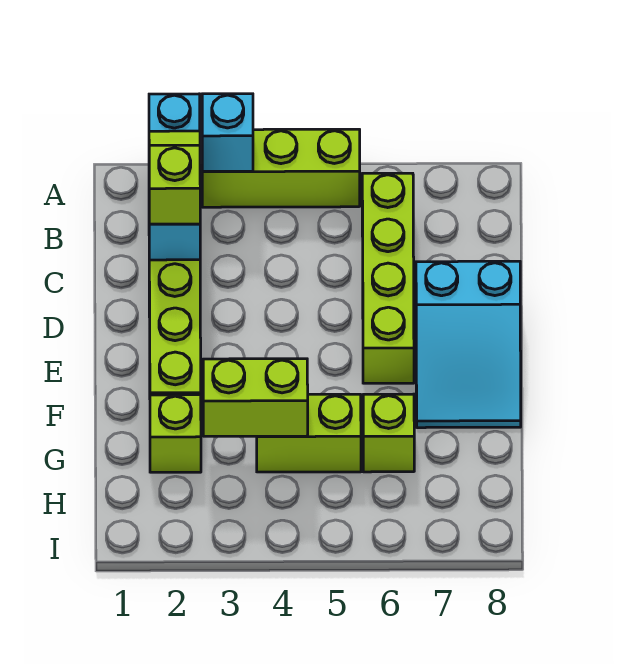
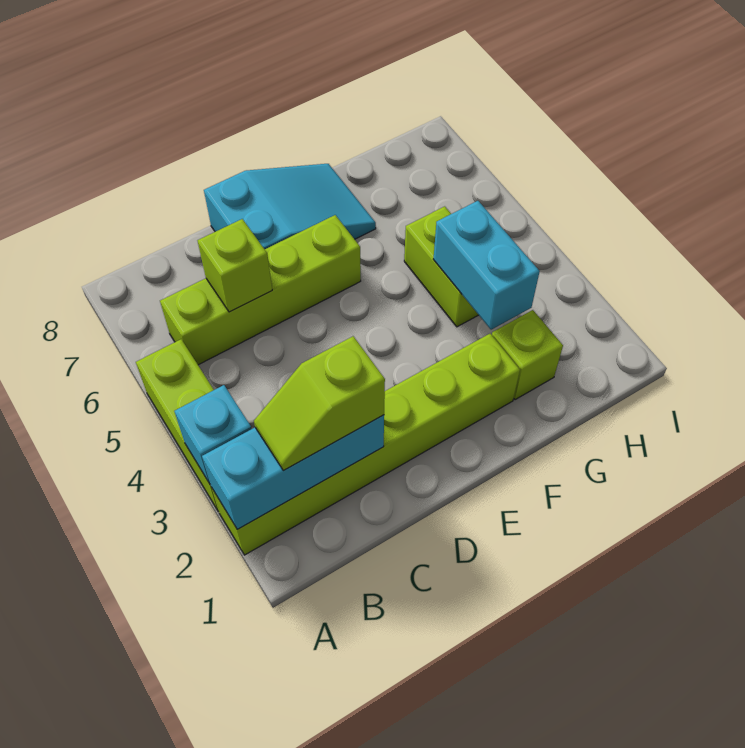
lime 1x2 brick [203,359,308,436] -> cyan 1x2 brick [433,201,540,330]
lime 1x1 brick [363,394,414,472] -> lime 1x1 brick moved to [197,219,272,312]

